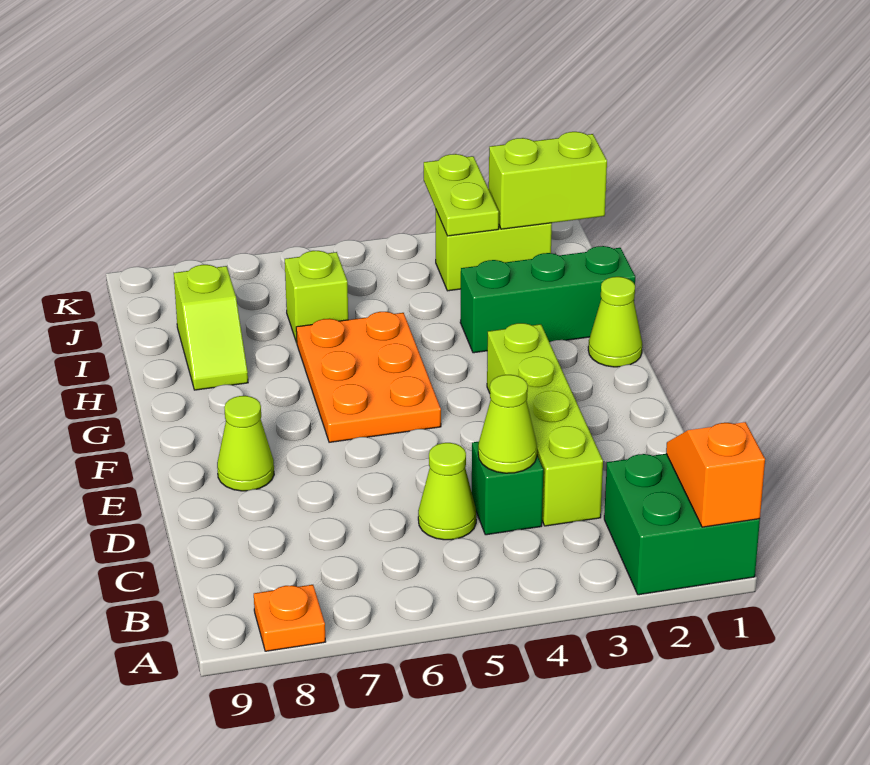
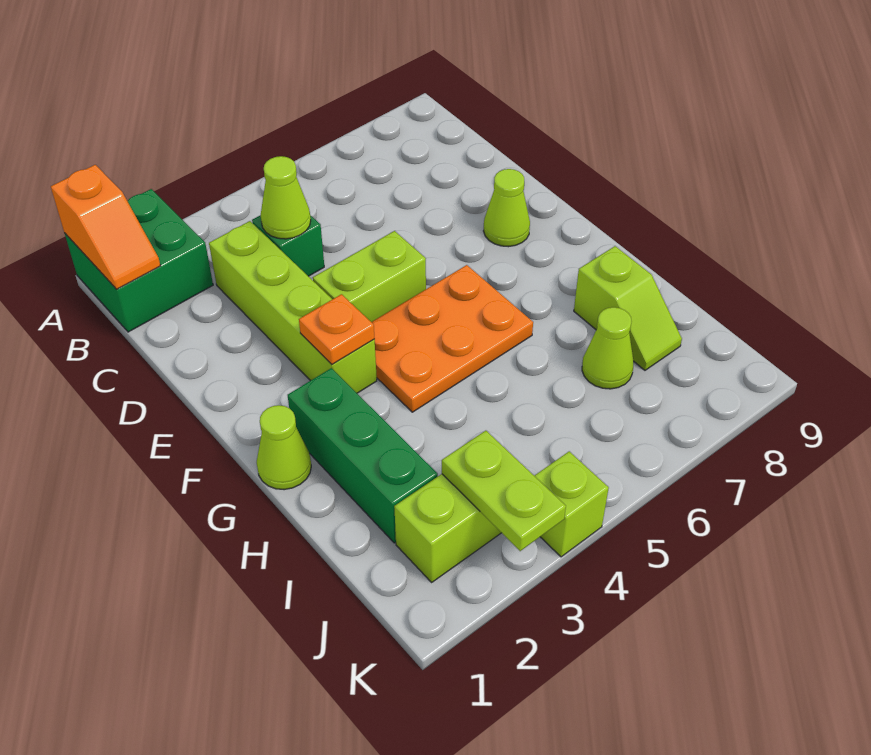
orange 1x1 plate [254,585,326,651] -> orange 1x1 plate moved to [299,294,375,364]
lime 1x1 cone [418,443,476,540] -> lime 1x1 cone moved to [582,307,634,389]
orange 2x3 plate [296,312,441,442] -> orange 2x3 plate turned to [372,265,533,412]
green 1x3 brick [460,246,635,353] -> green 1x3 brick turned to [288,368,438,543]
lime 1x2 slope [174,265,248,390] -> lime 1x2 slope turned to [574,246,682,370]
lime 1x1 brick [285,251,348,343] -> lime 1x1 brick moved to [534,451,609,557]
lime 1x2 brick [489,132,607,229] -> lime 1x2 brick moved to [313,231,426,322]

